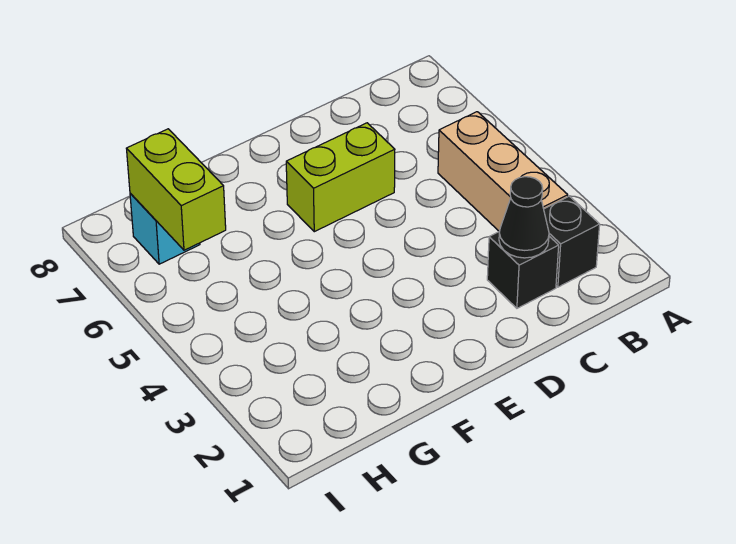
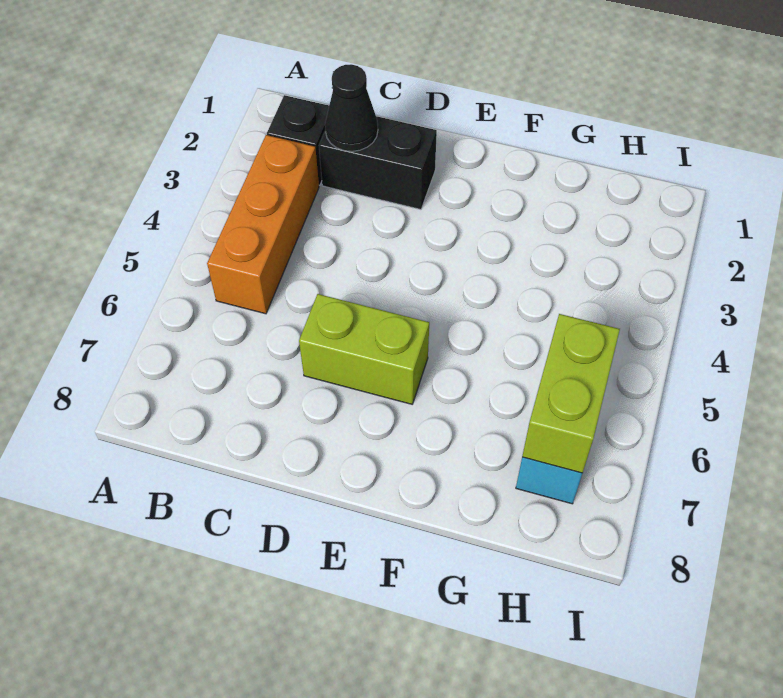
tan 1x3 brick [438,112,568,231] -> orange 1x3 brick [207,135,319,314]
black 1x1 brick [487,231,559,308] -> black 1x2 brick [319,116,437,209]

